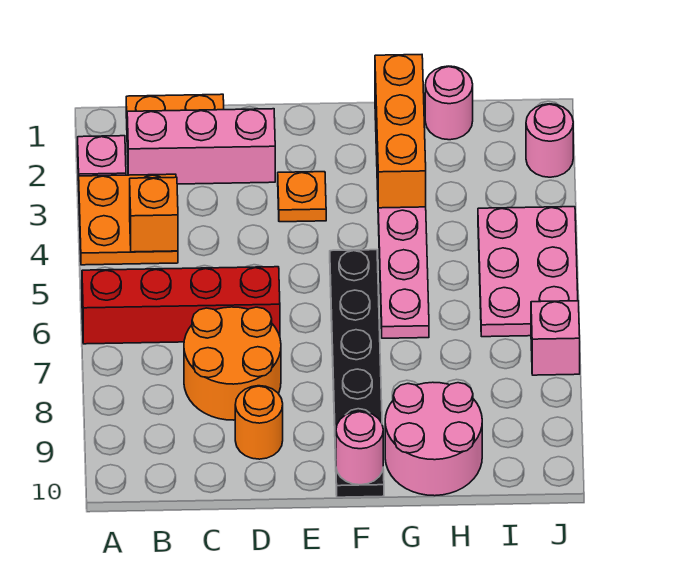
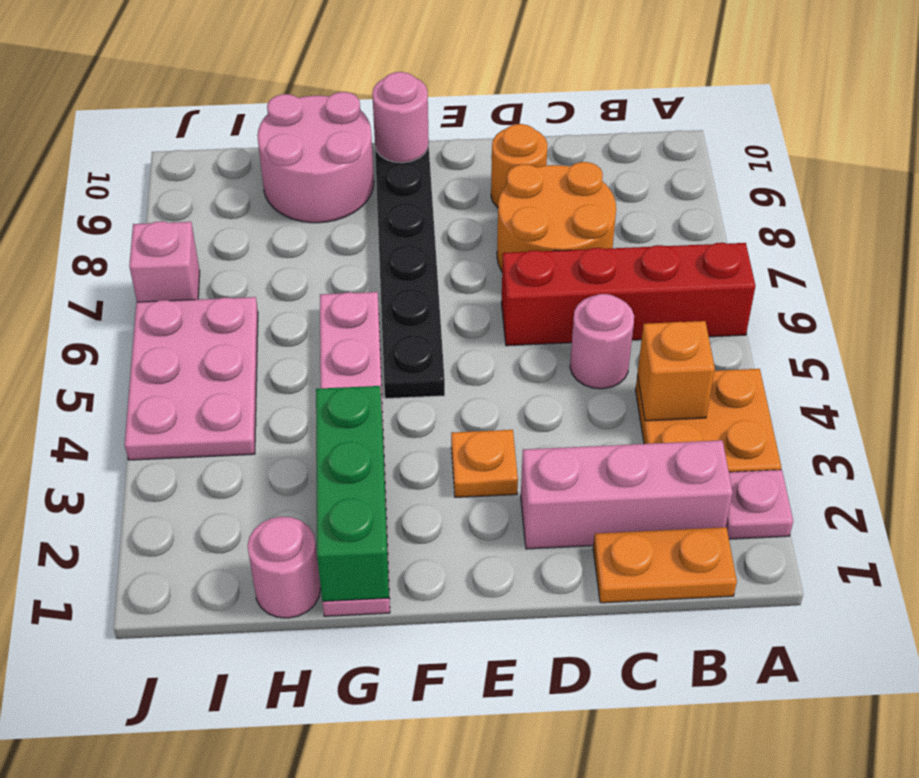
orange 1x3 brick [375,55,426,208] -> green 1x3 brick [316,386,389,601]
pink 1x1 round brick [526,104,573,177] -> pink 1x1 round brick moved to [570,294,634,389]

